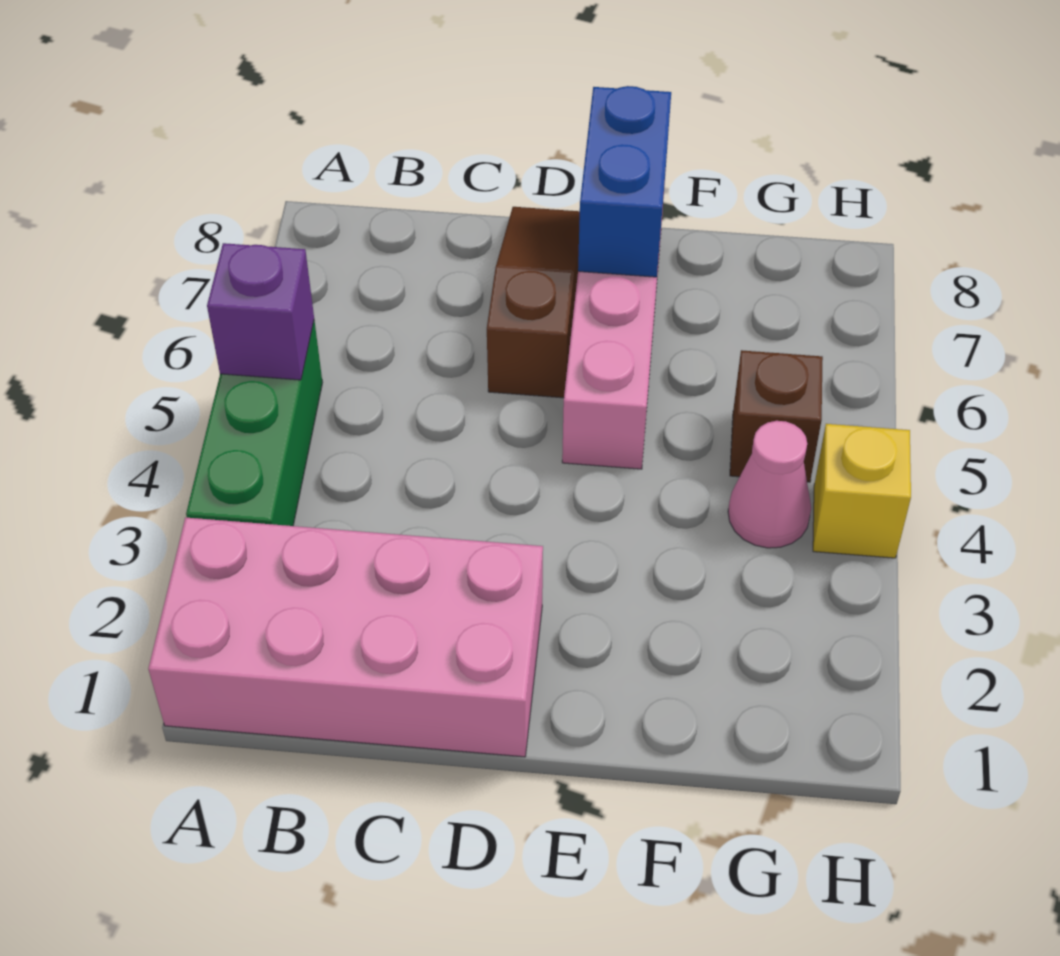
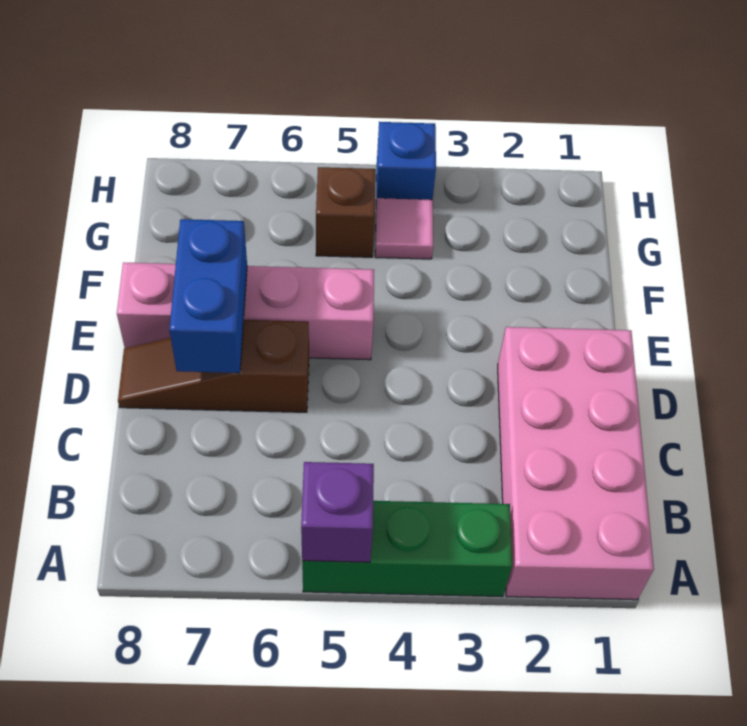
blue 1x2 brick [578,86,671,277] -> blue 1x2 brick turned to [169,219,247,373]
pink 1x1 cone [728,421,811,548] -> pink 1x1 tile [375,198,433,259]
yellow 1x1 brick [813,424,911,558] -> blue 1x1 brick [376,122,436,203]

